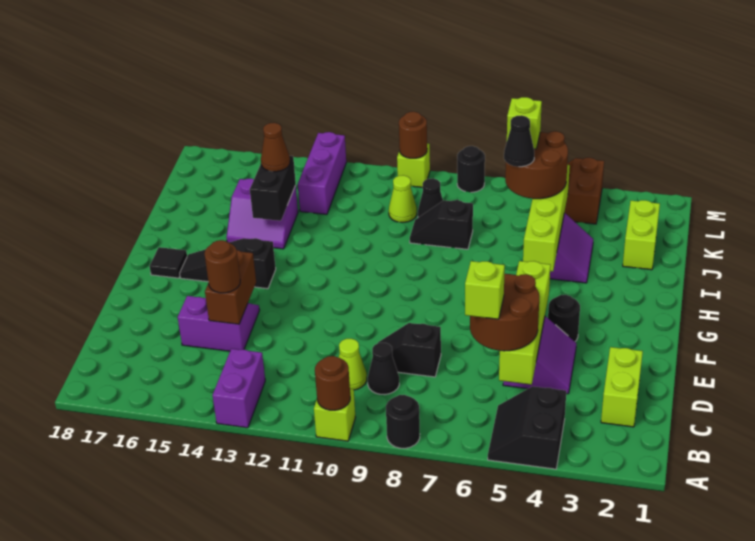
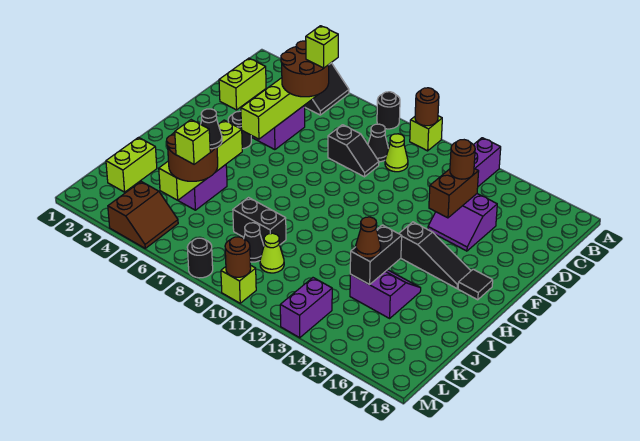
black 1x2 slope [410,200,473,249] -> black 1x2 brick [233,198,286,245]
purple 1x3 brick [298,132,346,214] -> purple 1x2 brick [280,278,332,338]

